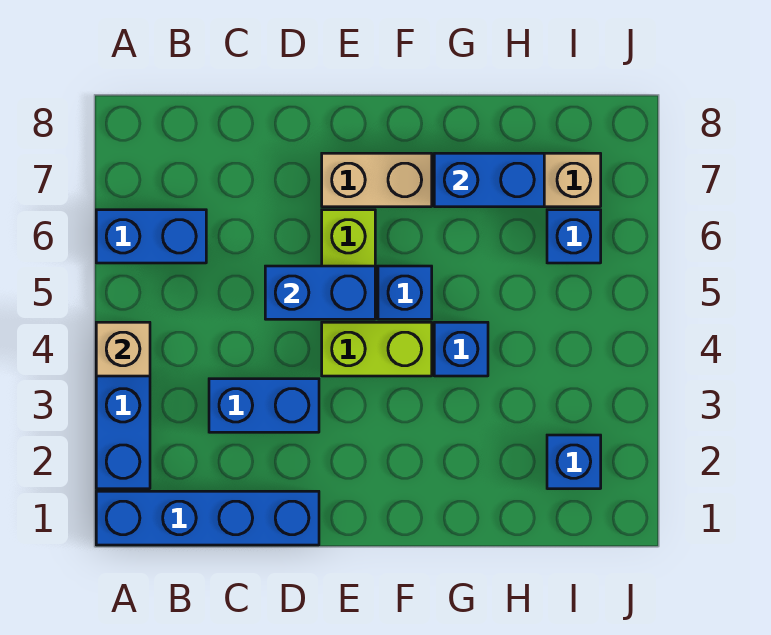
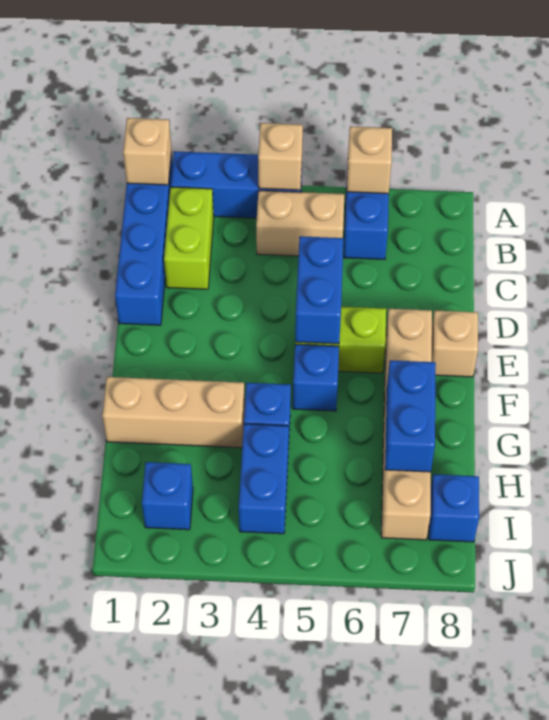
none -> tan 1x1 brick [123,118,172,185]
none -> tan 1x1 brick [347,126,392,194]
none -> tan 1x2 brick [256,191,344,256]
blue 1x2 brick [209,379,319,432] -> blue 1x2 brick moved to [239,424,289,534]
lime 1x2 brick [322,322,432,376] -> lime 1x2 brick moved to [164,187,214,289]
none -> tan 1x1 brick [432,311,478,377]
none -> tan 1x3 brick [102,377,245,448]
blue 1x1 brick [547,210,601,263] -> blue 1x1 brick moved to [429,474,479,542]

